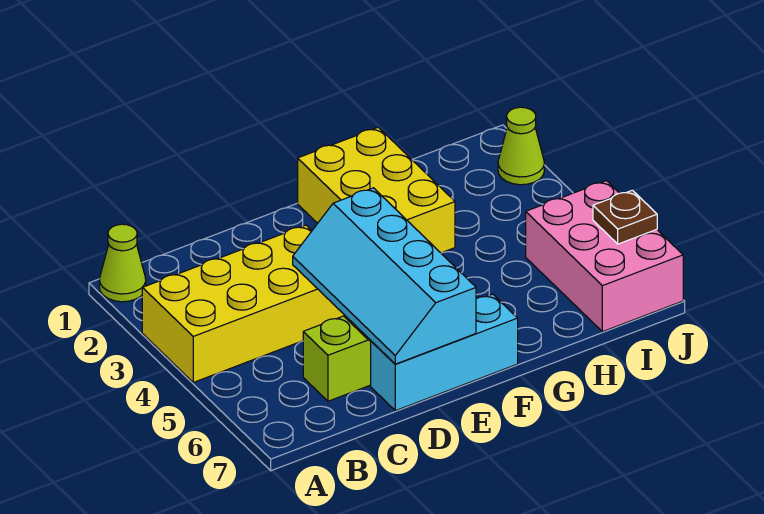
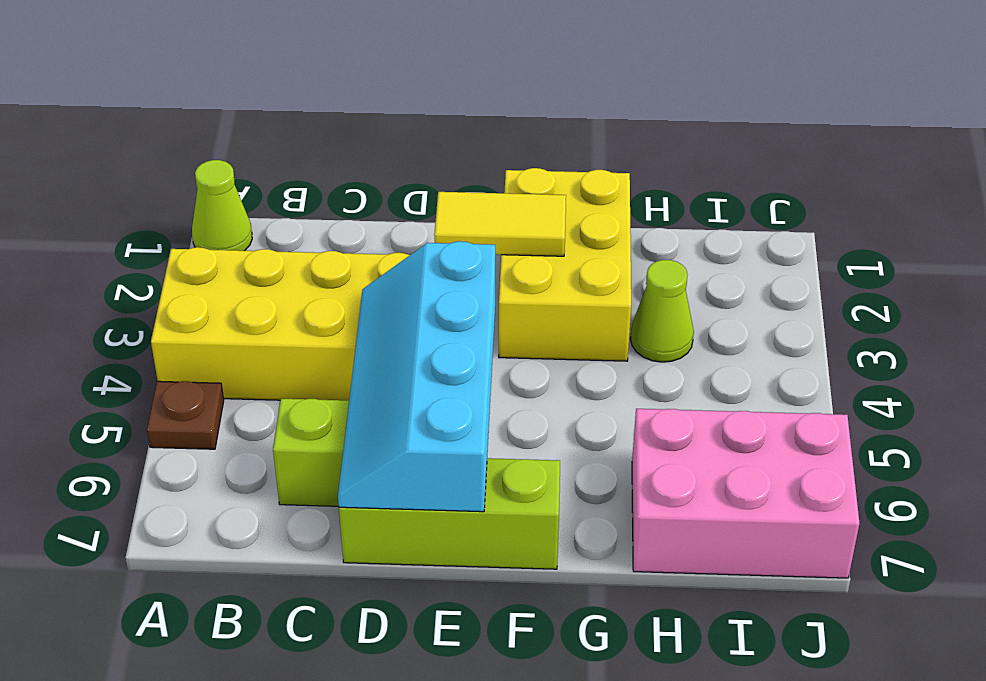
cyan 1x3 brick [371,294,518,411] -> lime 1x3 brick [339,458,560,569]
none -> yellow 1x2 tile [434,192,566,256]
pink 2x3 brick [526,181,683,332] -> pink 2x3 brick turned to [632,409,859,578]
lime 1x1 cone [498,107,544,185] -> lime 1x1 cone moved to [630,260,694,362]
brown 1x1 plate [593,190,657,244] -> brown 1x1 plate moved to [147,381,224,449]

